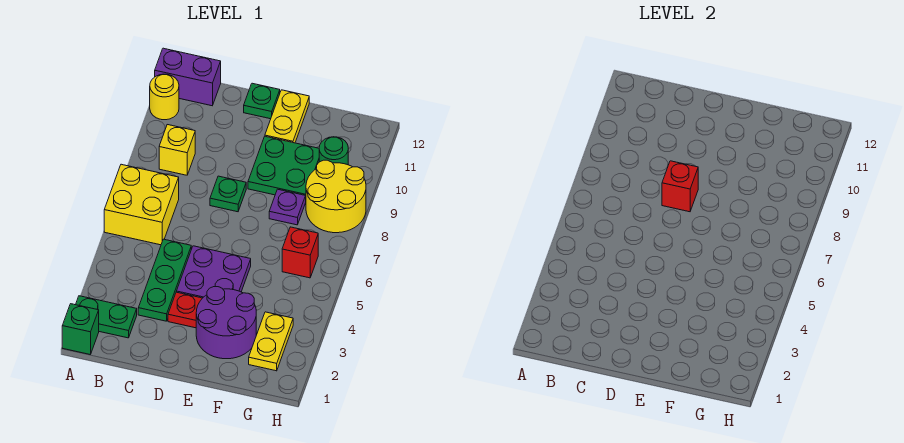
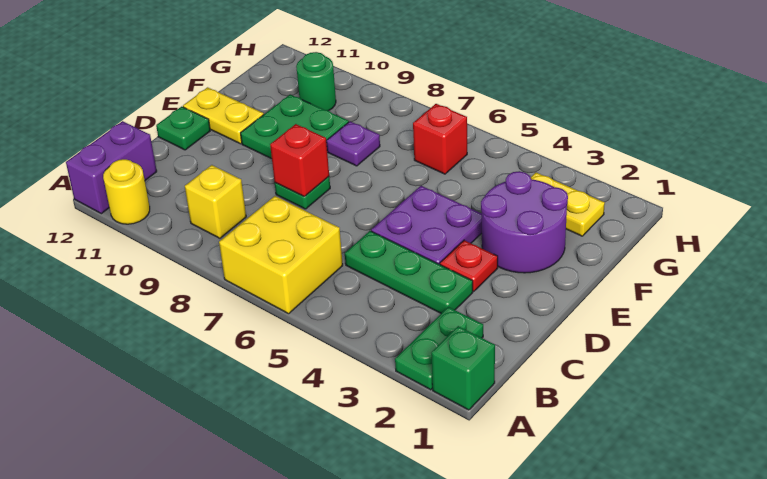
yellow 2x2 round brick [306,160,366,233] -> none

